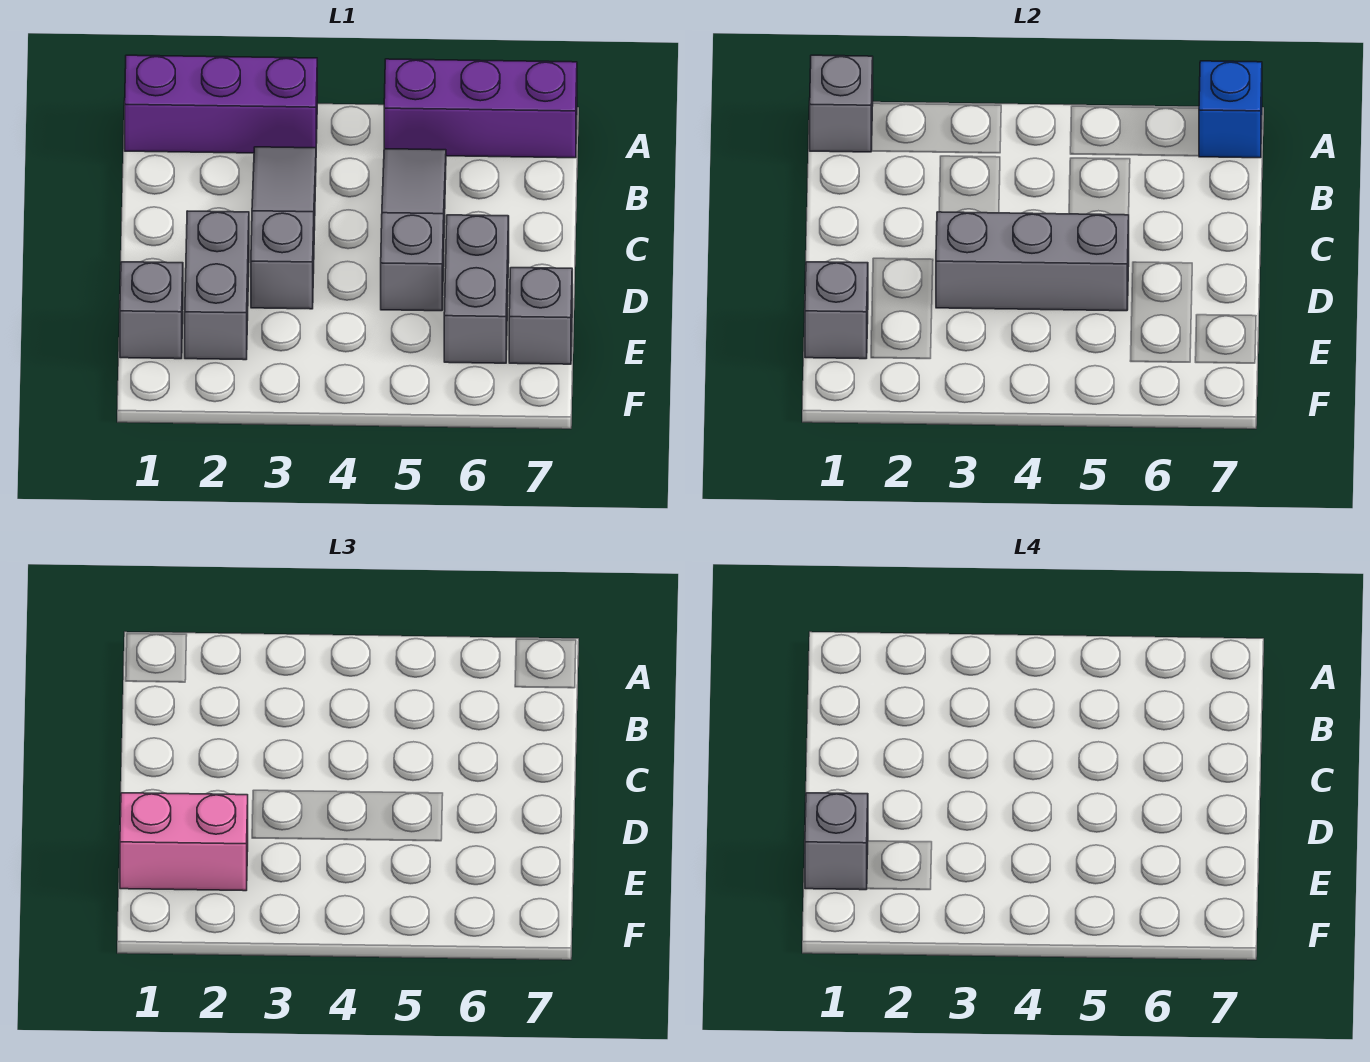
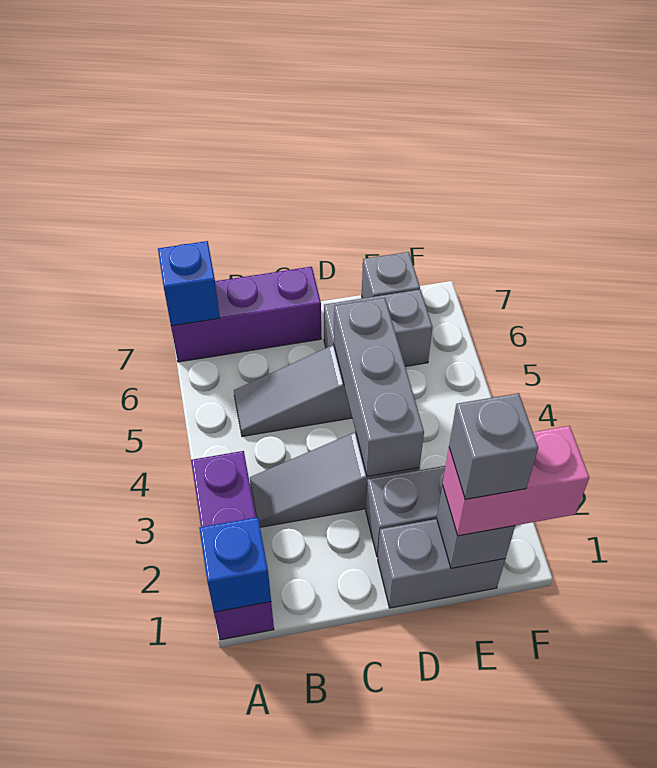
grey 1x1 brick [810,55,873,152] -> blue 1x1 brick [199,517,271,612]
purple 1x3 brick [384,59,577,158] -> purple 1x3 brick turned to [171,267,321,362]
grey 1x1 brick [120,262,183,359] -> grey 1x2 brick [378,519,505,608]
pink 1x2 brick [120,793,248,891] -> pink 1x2 brick turned to [443,426,589,536]

